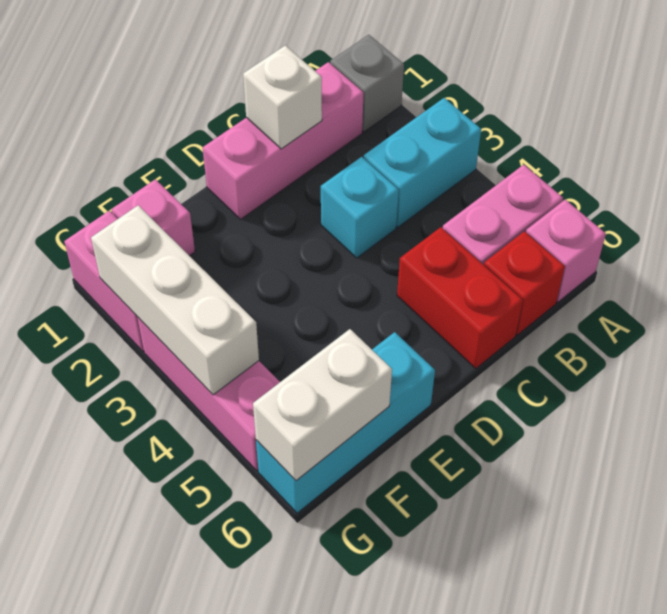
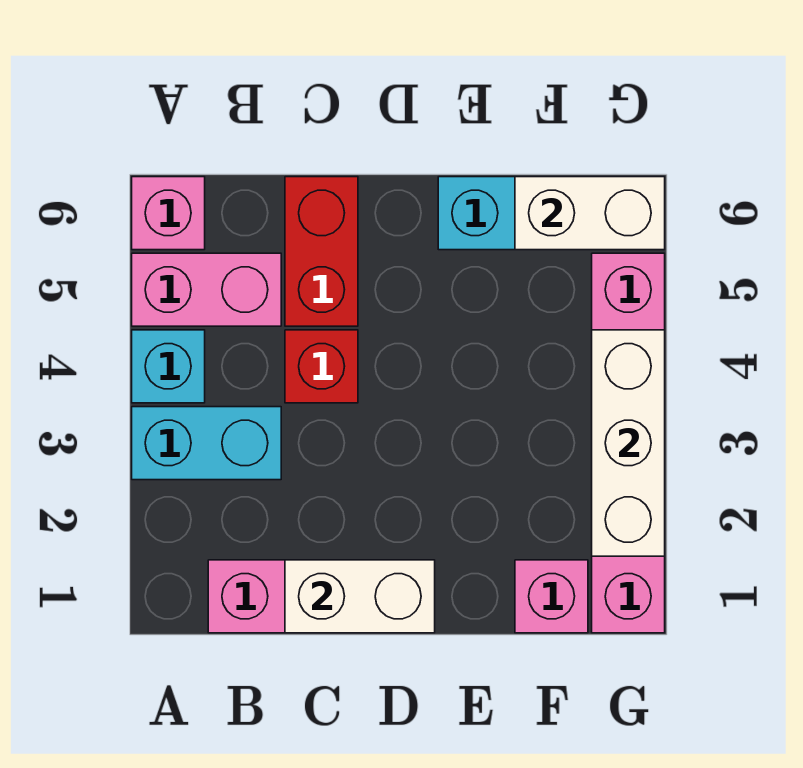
grey 1x1 brick [330,35,404,132] -> none
red 1x1 brick [484,231,565,335] -> red 1x1 brick moved to [285,330,358,403]
white 1x1 brick [243,45,322,149] -> white 1x2 brick [285,560,435,633]
cyan 1x1 brick [321,157,399,258] -> cyan 1x1 brick moved to [132,330,205,403]

